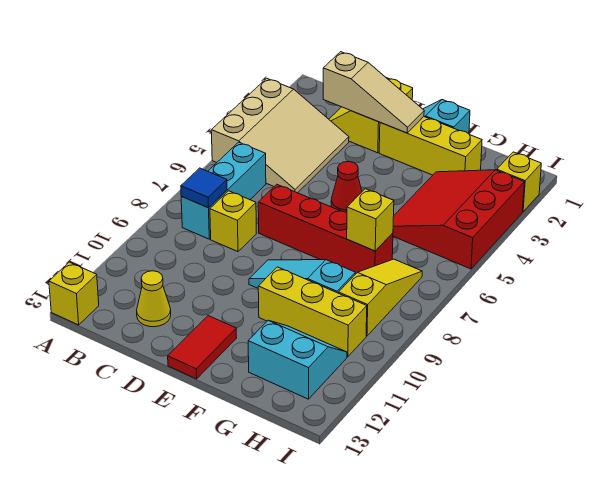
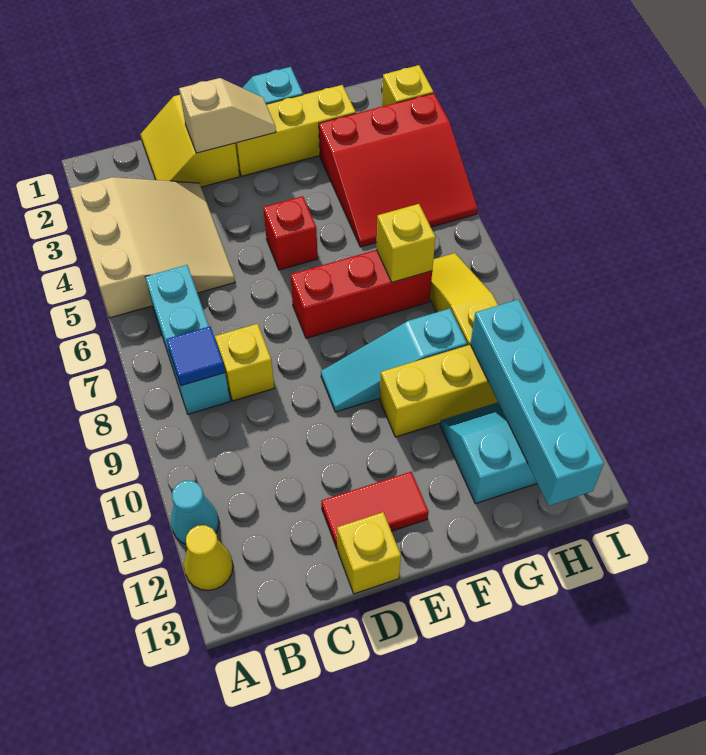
none -> cyan 1x1 cone [171,481,219,544]
yellow 1x1 brick [49,262,99,325] -> yellow 1x1 brick moved to [337,512,401,594]
tan 1x3 slope [323,52,424,133] -> tan 1x2 slope [179,78,276,153]
yellow 1x1 cone [137,271,171,327] -> yellow 1x1 cone moved to [184,525,233,590]
red 1x4 brick [258,184,393,274] -> red 1x3 brick [290,250,432,338]
red 1x1 cone [331,161,362,213] -> red 1x1 brick [263,196,318,270]
red 1x2 tile [168,316,237,379] -> red 1x2 tile turned to [321,472,428,549]
red 3x3 slope [393,170,524,269] -> red 3x3 slope turned to [319,93,478,247]
none -> cyan 1x4 brick [470,300,604,506]

